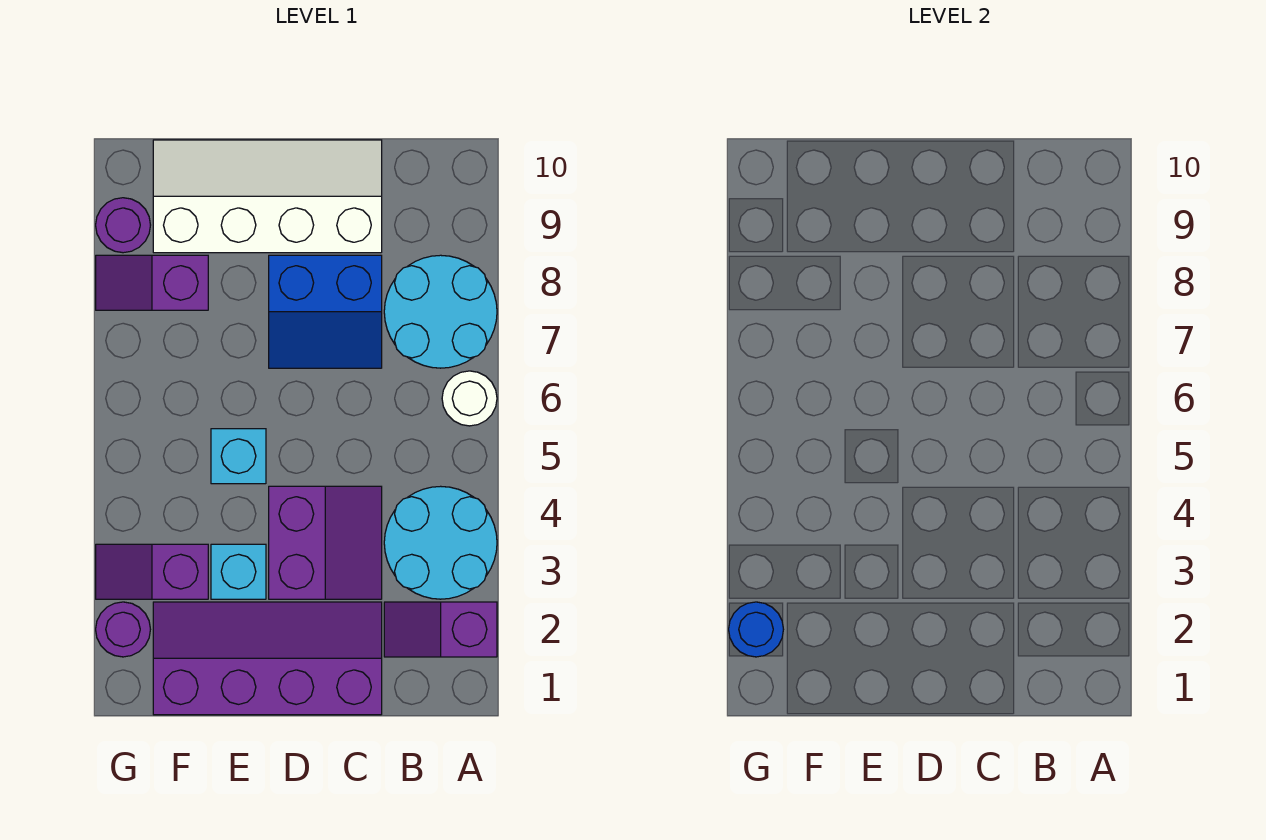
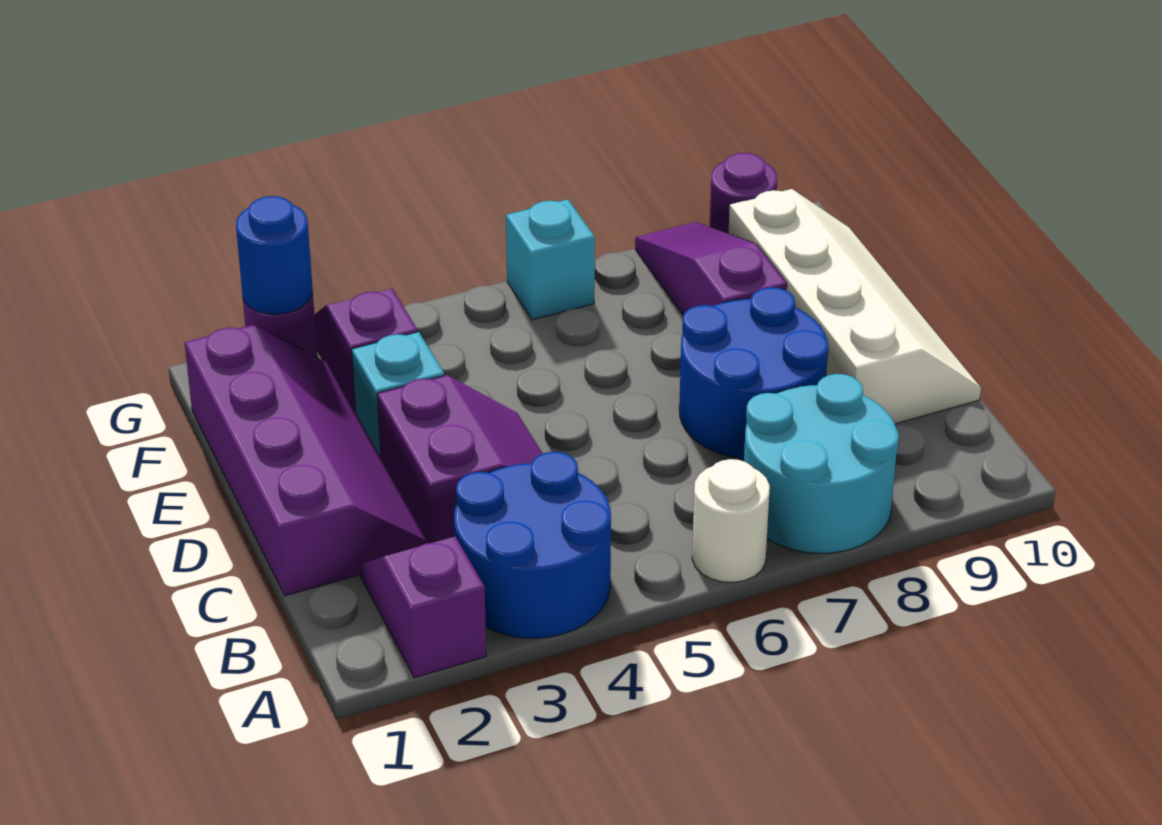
cyan 2x2 round brick [384,486,497,599] -> blue 2x2 round brick [454,452,611,638]
purple 2x2 slope [269,486,382,599] -> purple 2x2 slope turned to [377,375,543,543]
blue 2x2 slope [269,255,382,368] -> blue 2x2 round brick [679,287,828,459]
cyan 1x1 brick [211,429,266,484] -> cyan 1x1 brick moved to [506,199,595,320]
purple 1x2 slope [96,255,208,310] -> purple 1x3 slope [635,222,787,315]

